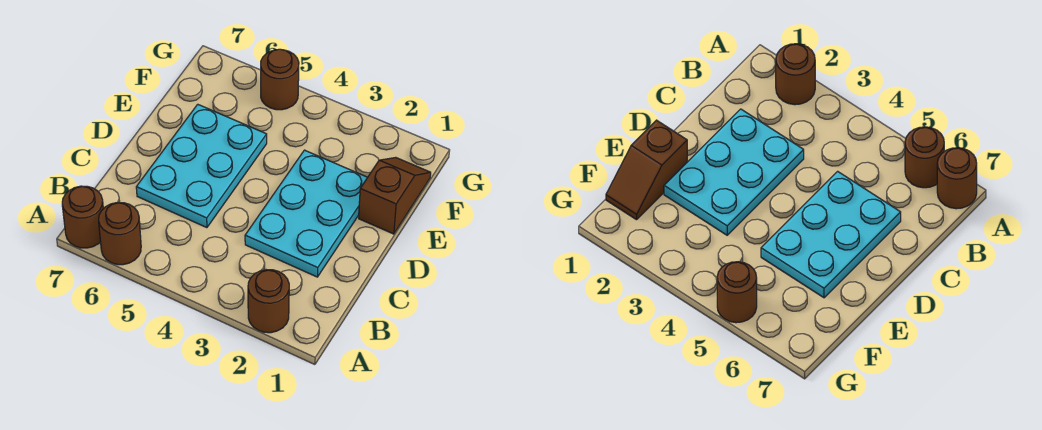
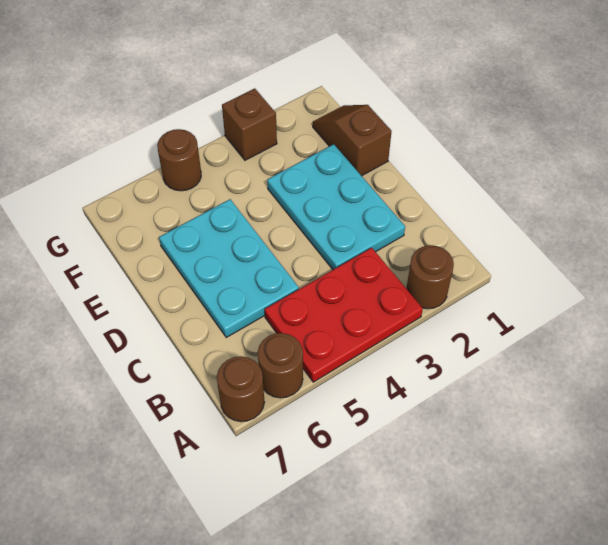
none -> red 2x3 plate [265,248,423,382]
none -> brown 1x1 brick [222,88,277,160]

